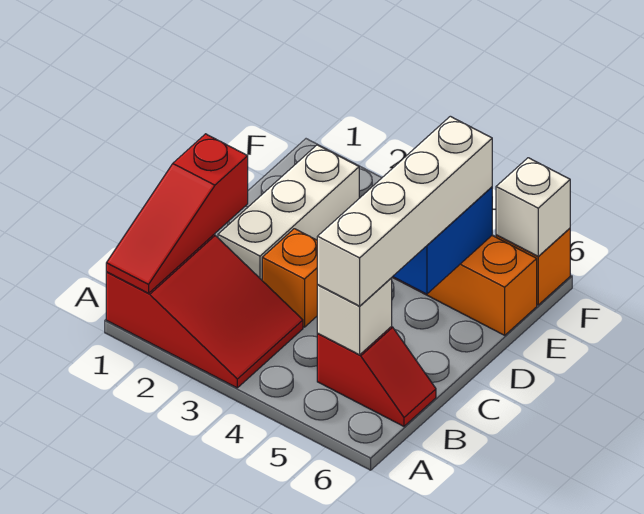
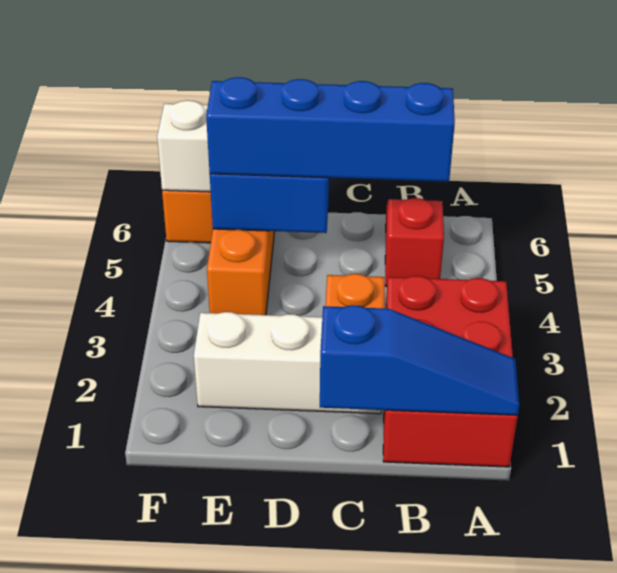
red 2x3 slope [106,235,303,388] -> red 2x3 brick [383,276,518,467]
red 1x3 slope [106,134,248,293] -> blue 1x3 slope [320,305,519,416]
white 1x1 brick [317,278,392,355] -> none
white 1x4 brick [317,116,492,306] -> blue 1x4 brick [206,77,455,182]

